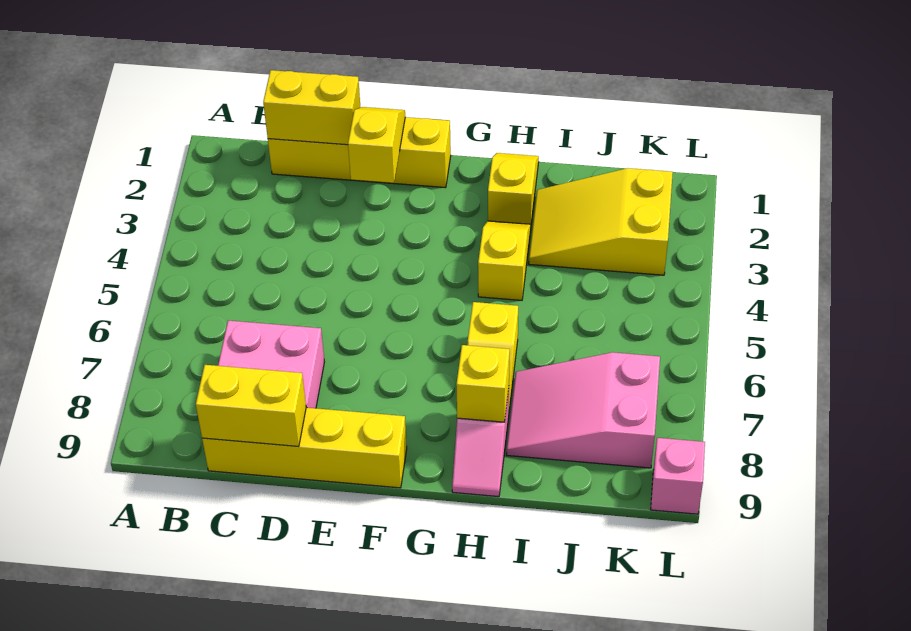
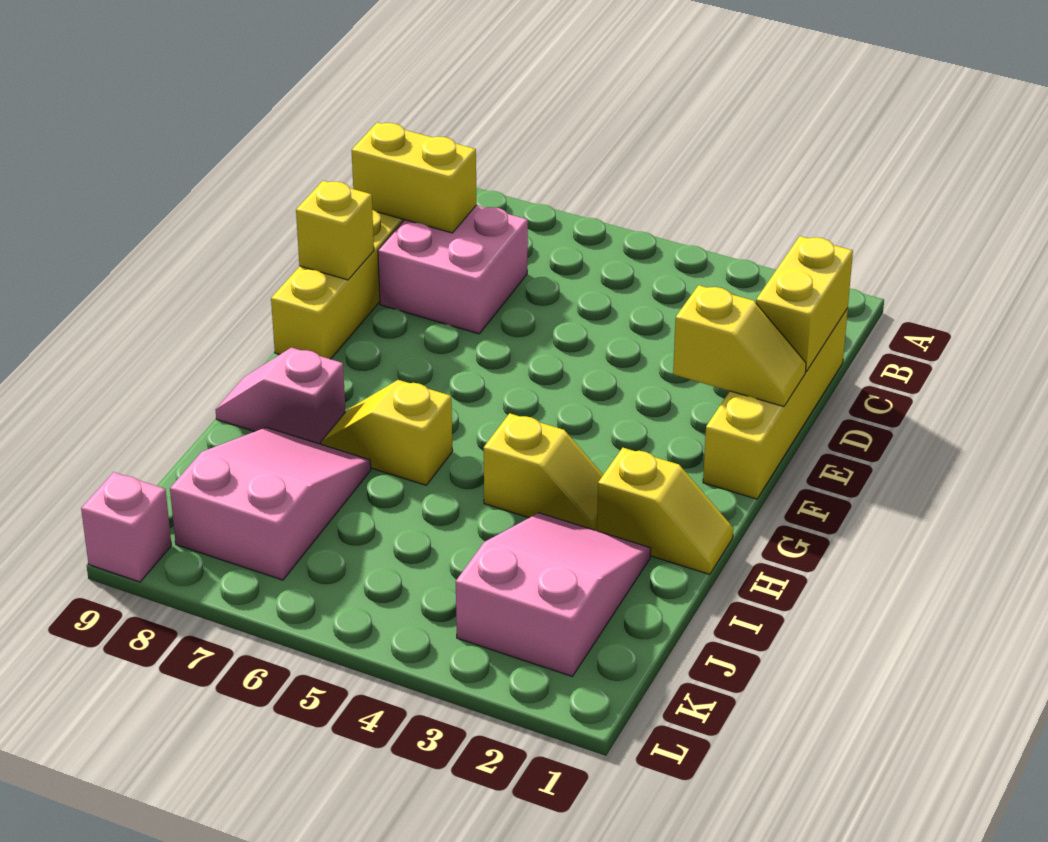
yellow 1x2 brick [196,365,306,447] -> yellow 1x2 brick turned to [352,123,477,233]
yellow 1x1 brick [456,345,510,422] -> yellow 1x1 brick moved to [296,181,374,280]
yellow 2x3 slope [529,168,673,275] -> pink 2x3 slope [456,513,651,676]

